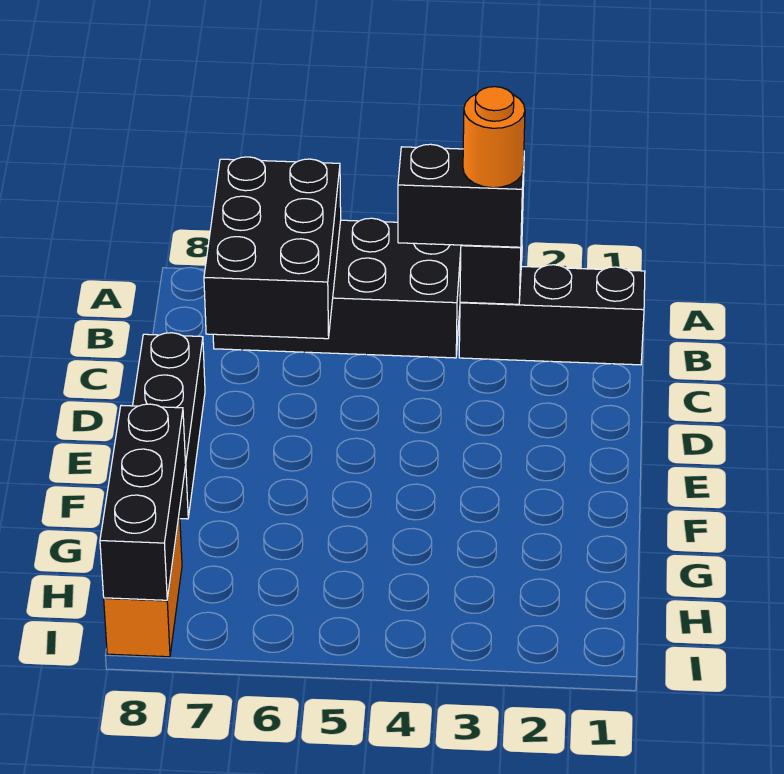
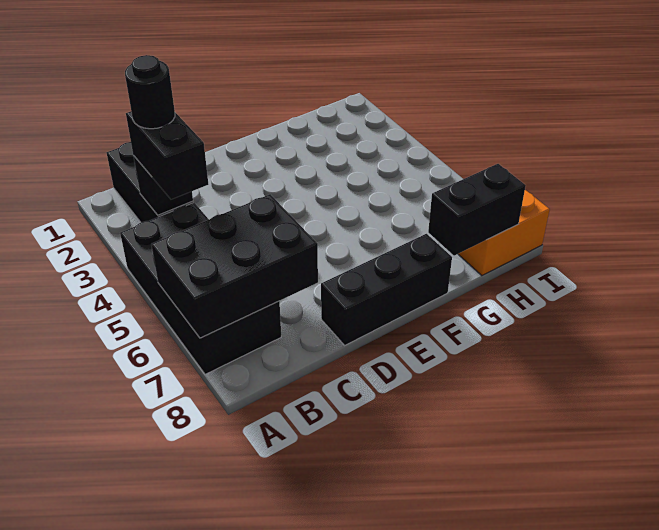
orange 1x1 round brick [463,87,525,188] -> black 1x1 round brick [125,55,175,129]
black 1x3 brick [100,404,186,600] -> black 1x2 brick [428,164,526,256]

